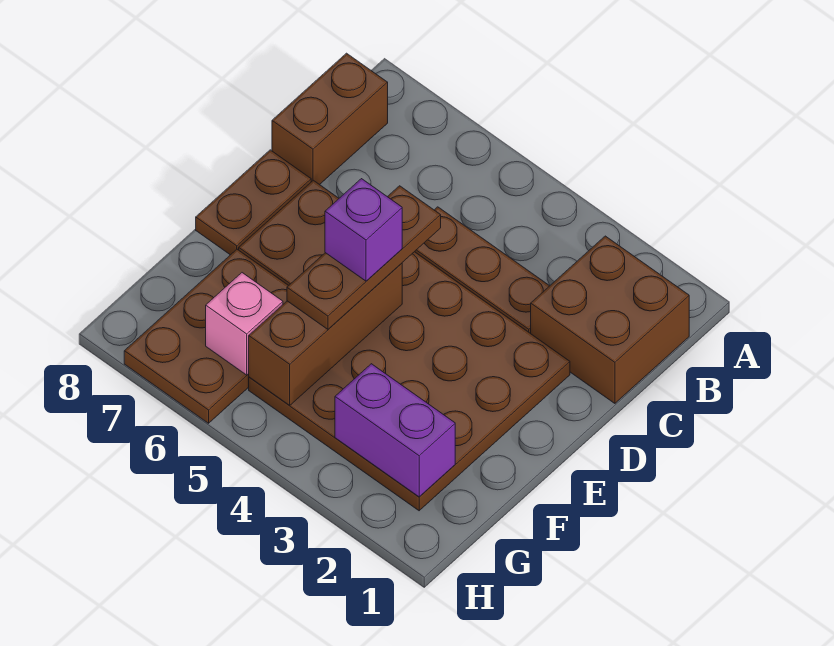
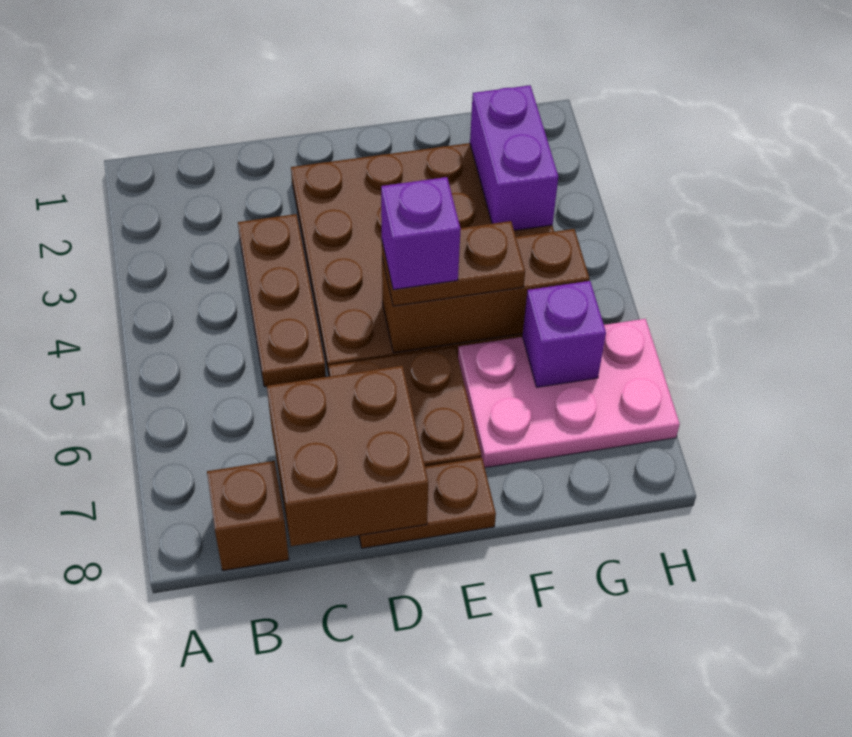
brown 2x2 brick [531,236,689,403] -> brown 2x2 brick moved to [267,366,428,546]
brown 1x2 brick [272,53,388,185] -> brown 1x1 brick [207,461,289,571]
brown 1x3 plate [287,186,441,329] -> brown 1x2 plate [382,221,525,306]
brown 2x3 plate [124,249,289,423] -> pink 2x3 plate [458,319,680,468]
pink 1x1 brick [206,273,283,375] -> purple 1x1 brick [523,281,606,387]

